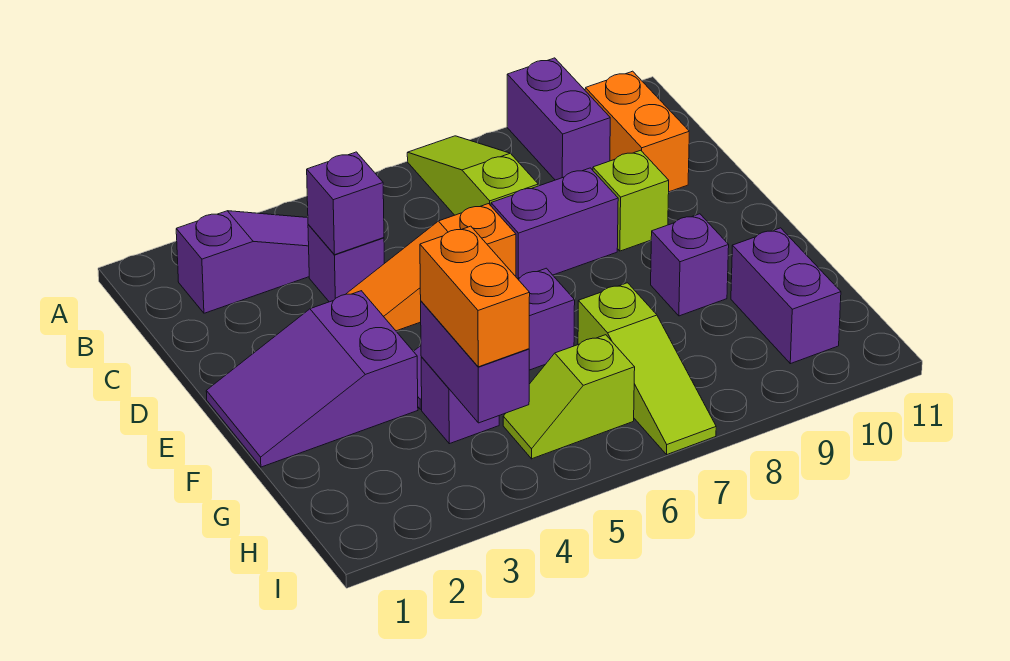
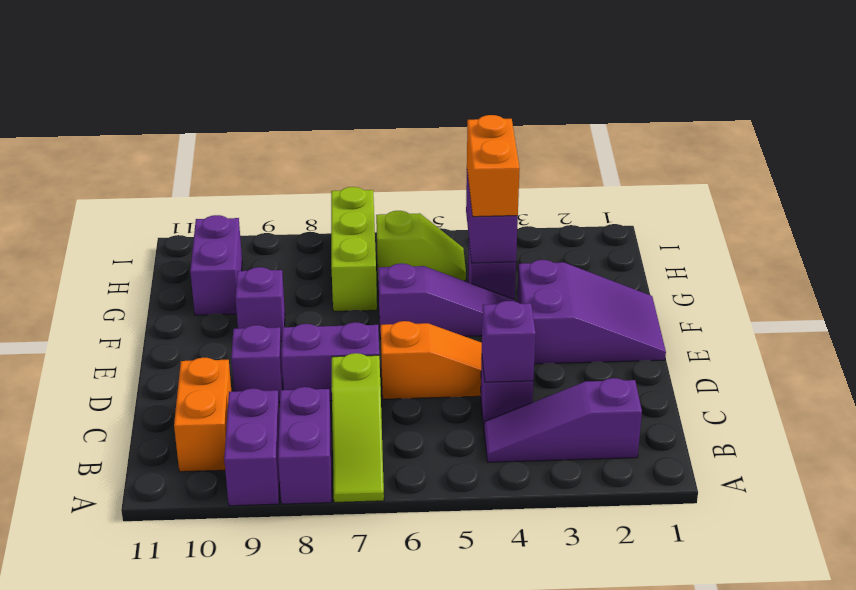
none -> purple 1x2 brick [278,387,331,504]
lime 1x1 brick [593,150,669,251] -> purple 1x1 brick [231,325,283,402]
lime 1x3 slope [578,283,716,454] -> lime 1x3 brick [331,187,377,311]

